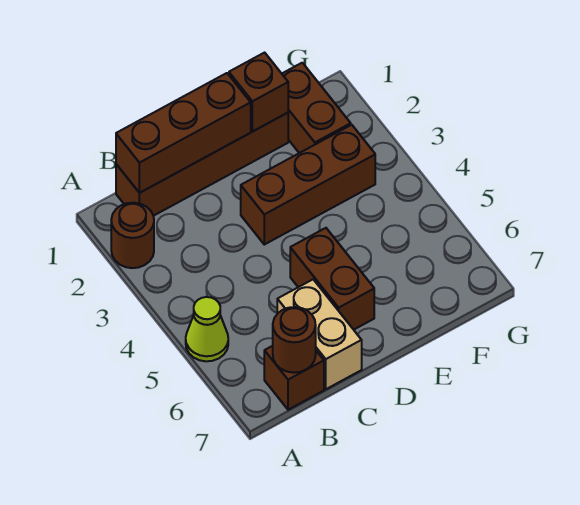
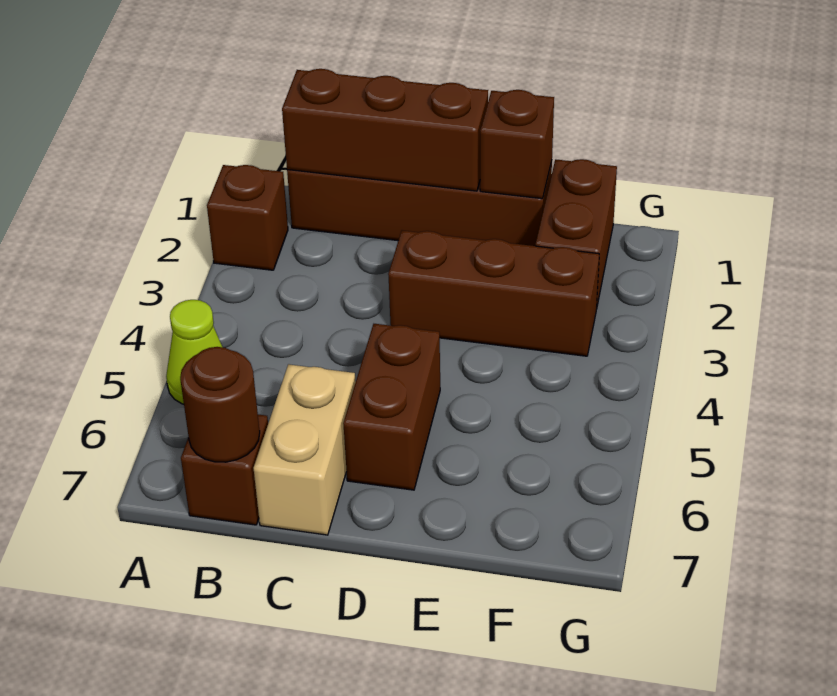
brown 1x1 round brick [111,203,154,268] -> brown 1x1 brick [207,165,288,270]

